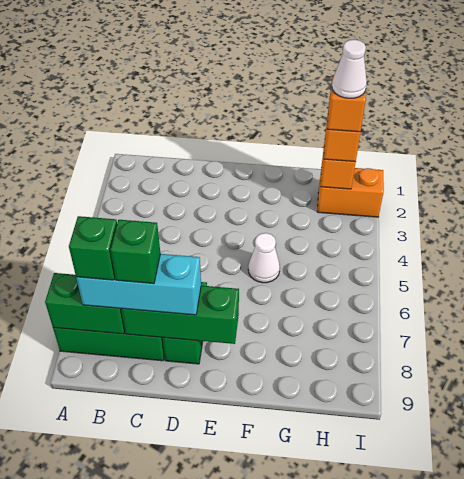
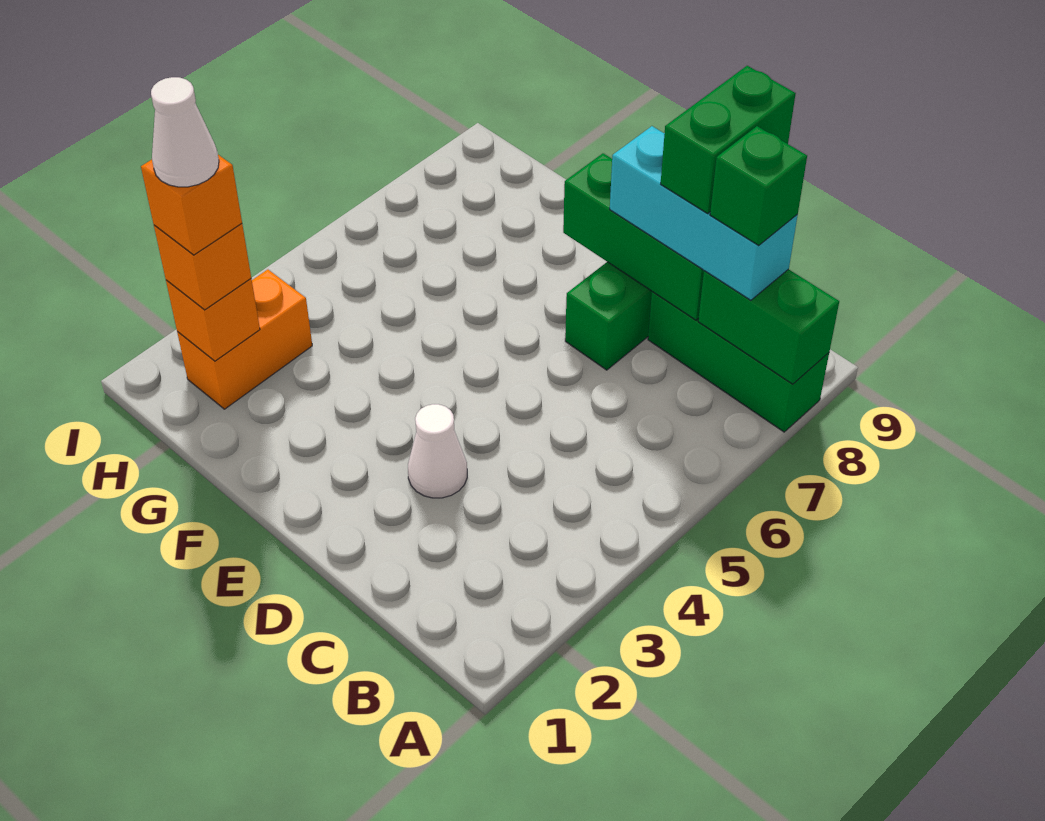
green 1x1 brick [111,220,160,284] -> green 1x2 brick [661,66,796,213]
white 1x1 cone [248,233,280,283] -> white 1x1 cone moved to [408,404,467,498]
orange 1x2 brick [317,168,384,217] -> orange 1x2 brick turned to [177,270,312,409]

